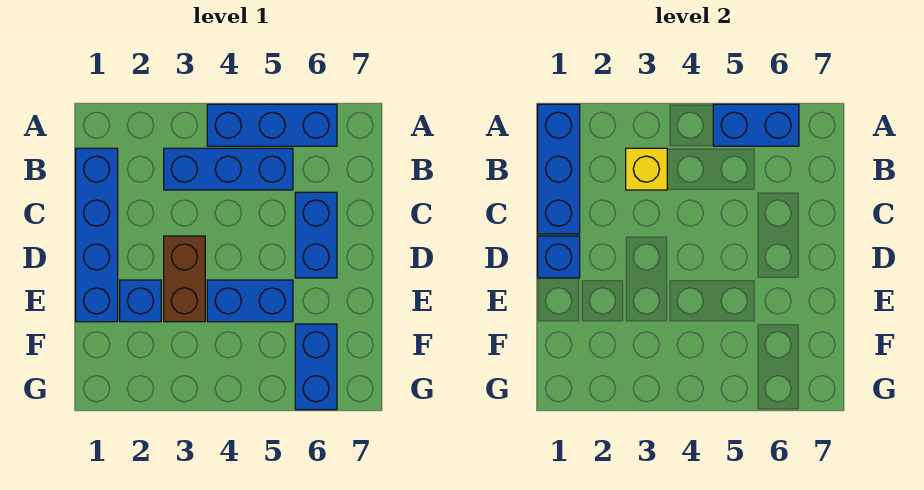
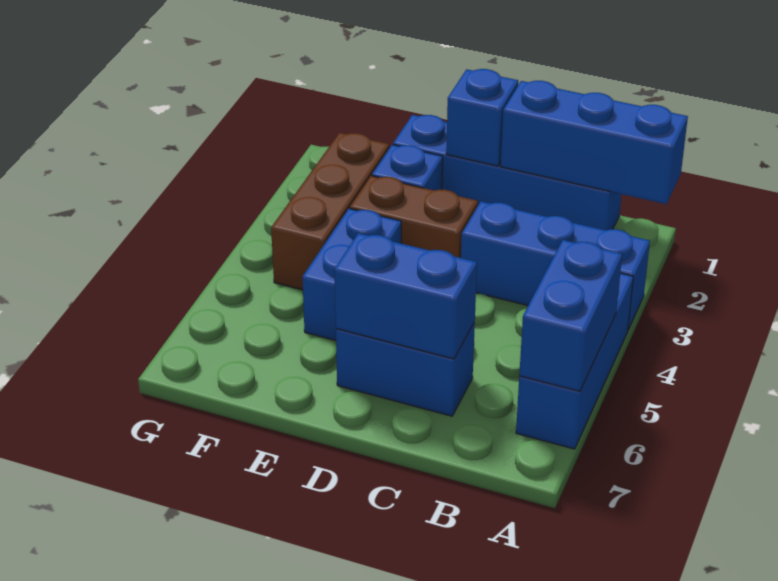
blue 1x3 brick [164,148,293,190] -> blue 1x3 brick turned to [461,201,650,330]
yellow 1x1 brick [626,148,667,190] -> none
none -> brown 1x3 brick [271,133,389,290]
blue 1x2 brick [295,324,337,410] -> blue 1x2 brick moved to [334,233,477,359]

